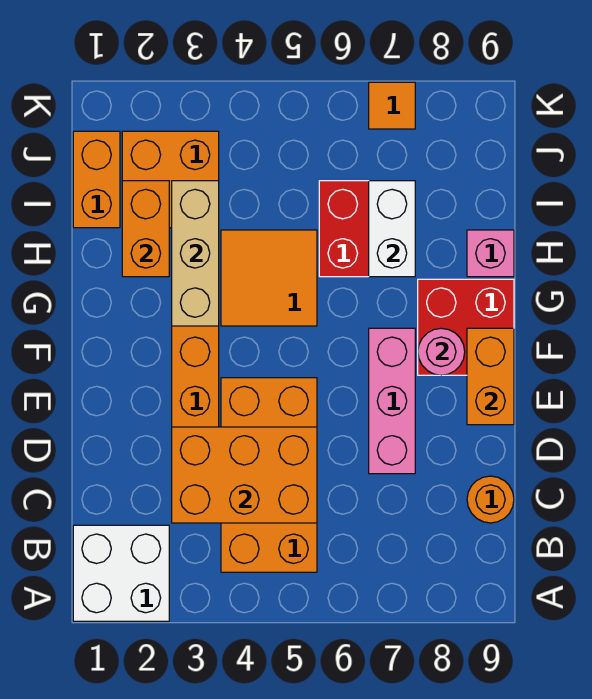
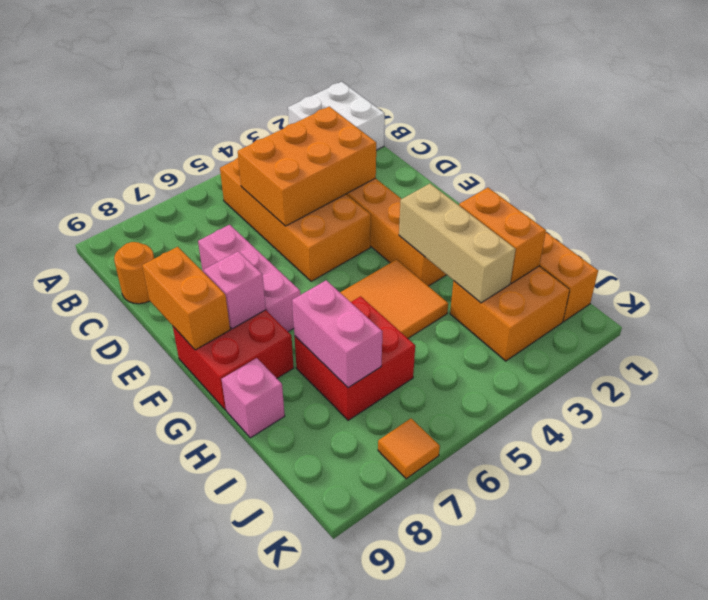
pink 1x1 round brick [418,328,465,375] -> pink 1x1 brick [204,251,266,329]
white 1x2 brick [369,181,415,277] -> pink 1x2 brick [292,280,383,388]

